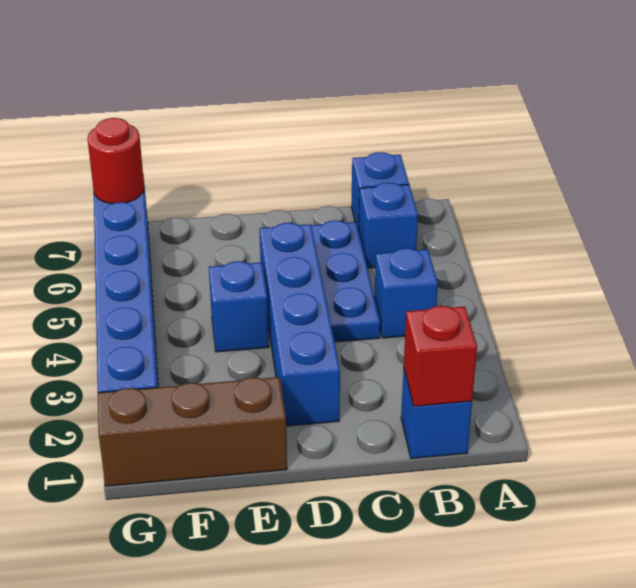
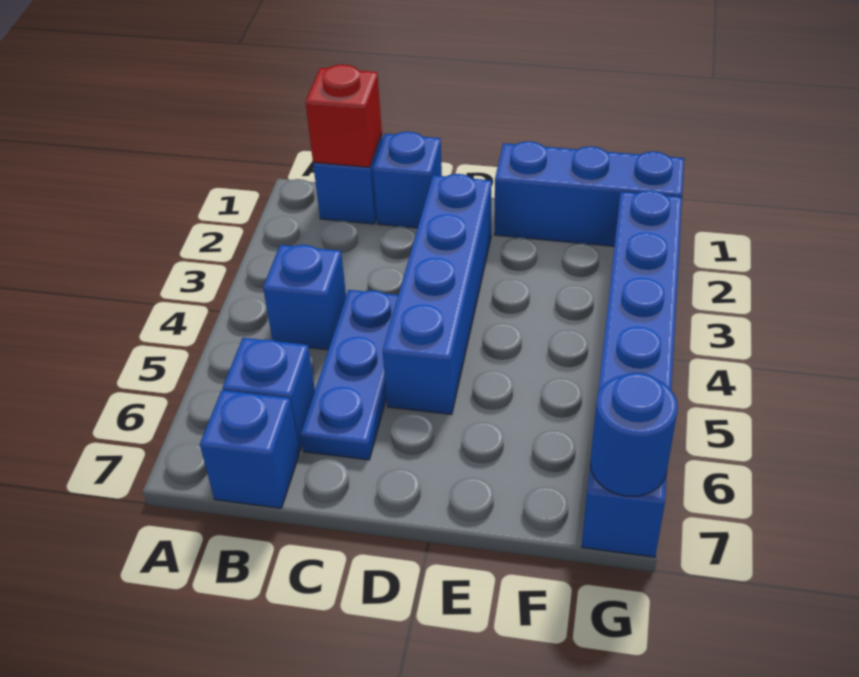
brown 1x3 brick [98,377,287,486] -> blue 1x3 brick [494,141,684,246]
blue 1x1 brick [209,261,269,352] -> blue 1x1 brick moved to [373,132,442,228]
red 1x1 round brick [88,118,144,204] -> blue 1x1 round brick [590,373,678,496]

